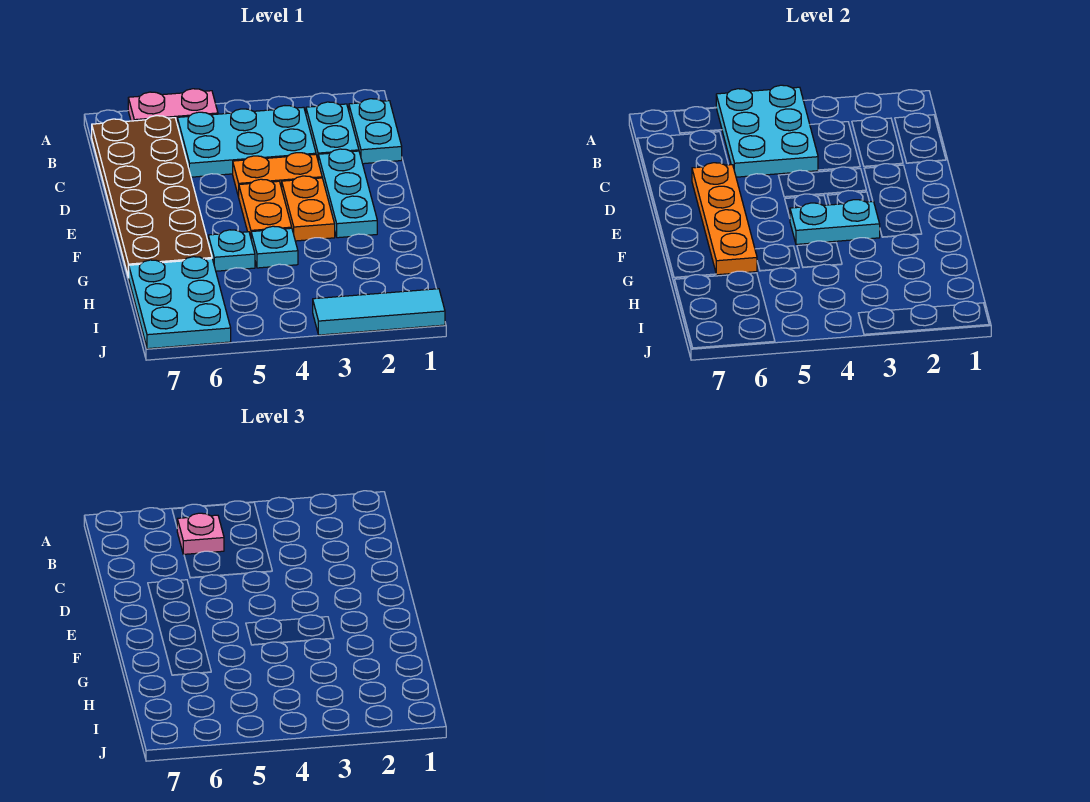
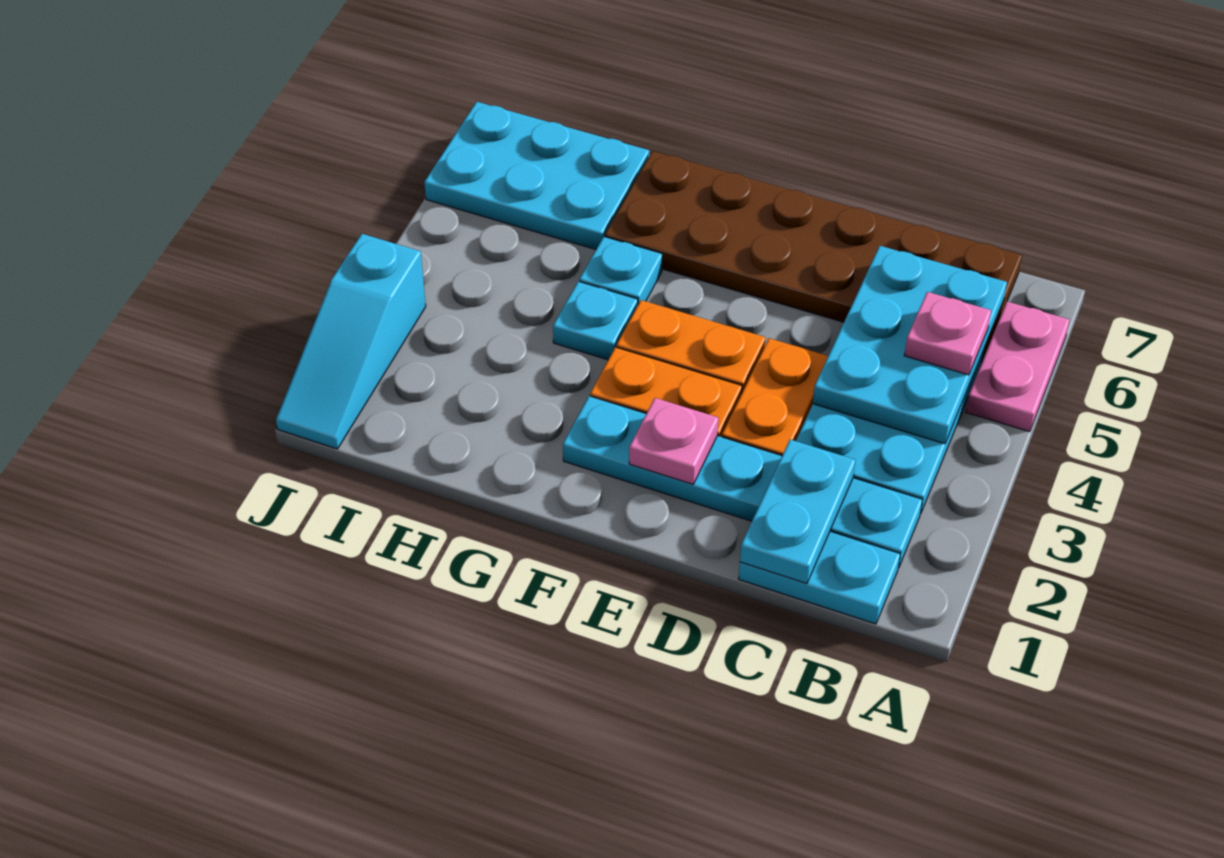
cyan 2x3 plate [716,85,818,177] -> cyan 2x3 plate turned to [813,246,1007,444]
orange 1x4 plate [692,163,757,275] -> none
none -> pink 1x1 plate [629,398,718,484]
cyan 1x2 plate [790,200,880,244] -> cyan 1x2 plate moved to [740,440,855,583]
cyan 1x3 tile [313,289,445,335] -> cyan 1x3 slope [276,234,426,449]

